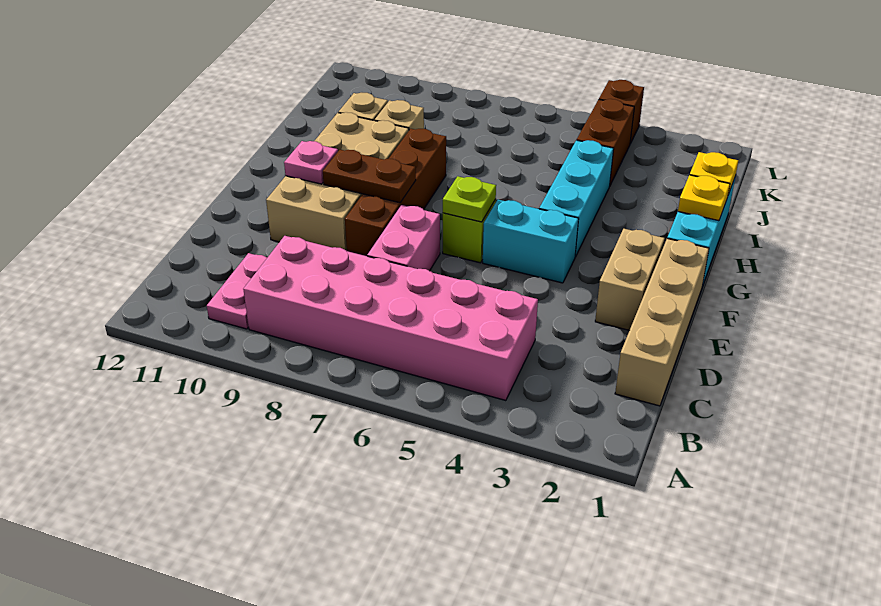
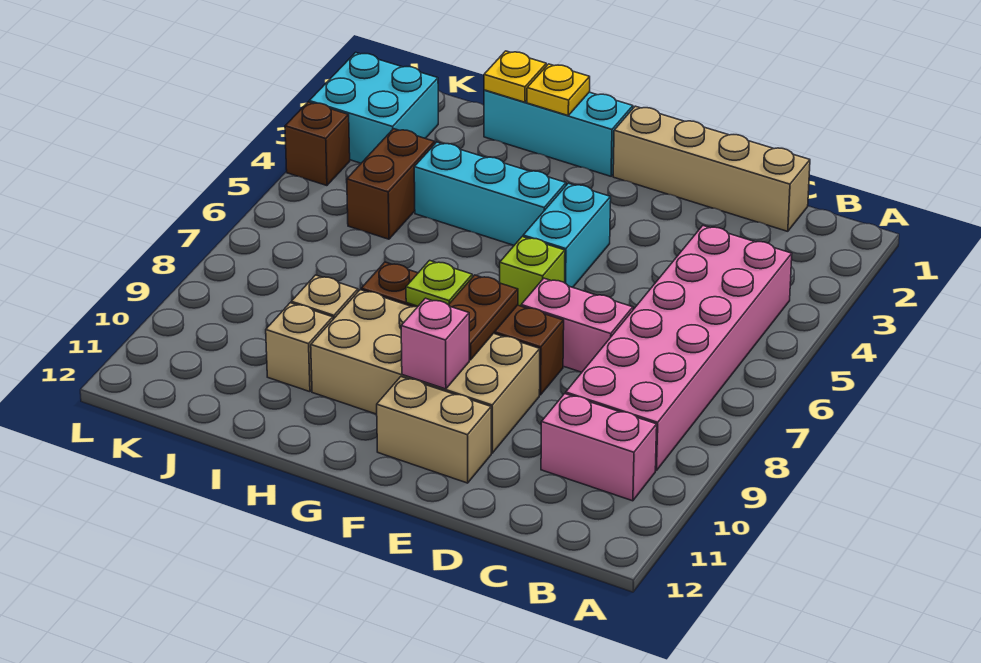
pink 1x2 plate [207,253,267,329] -> pink 1x2 brick [541,394,657,501]
tan 1x2 brick [595,229,665,330] -> tan 1x2 brick moved to [377,377,491,483]
lime 1x1 plate [443,176,496,222] -> lime 1x1 plate moved to [406,260,472,306]
pink 1x1 plate [284,141,338,184] -> pink 1x1 brick [401,298,469,389]
brown 1x2 brick [577,99,634,185] -> brown 1x2 brick turned to [347,129,435,239]
none -> cyan 2x2 brick [309,52,438,163]

